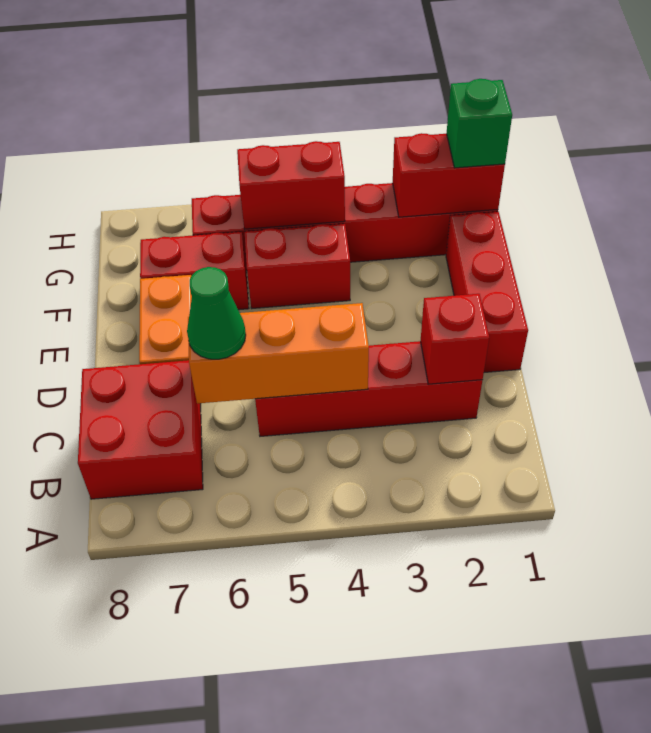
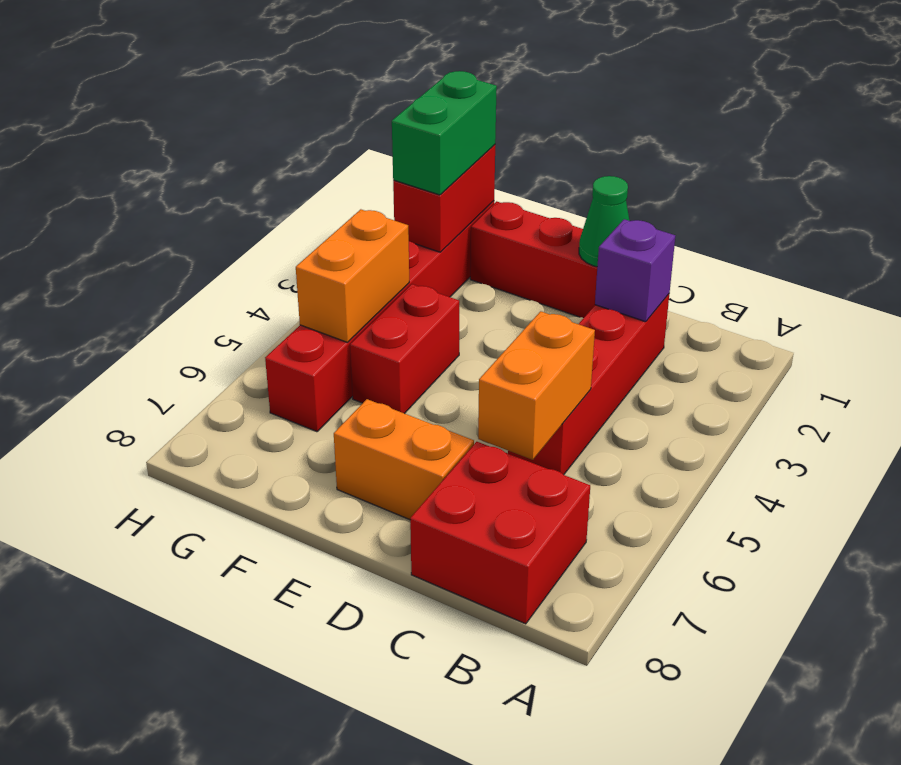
red 1x1 brick [421,294,489,384] -> purple 1x1 brick [595,219,675,322]
orange 1x3 brick [188,303,369,404] -> orange 1x2 brick [478,311,595,460]
green 1x1 cone [187,267,246,359] -> green 1x1 cone moved to [579,176,629,267]
red 1x2 brick [140,232,249,310] -> none
green 1x1 brick [447,79,512,168] -> green 1x2 brick [392,71,497,195]
red 1x2 brick [237,141,345,229] -> orange 1x2 brick [296,209,409,342]

